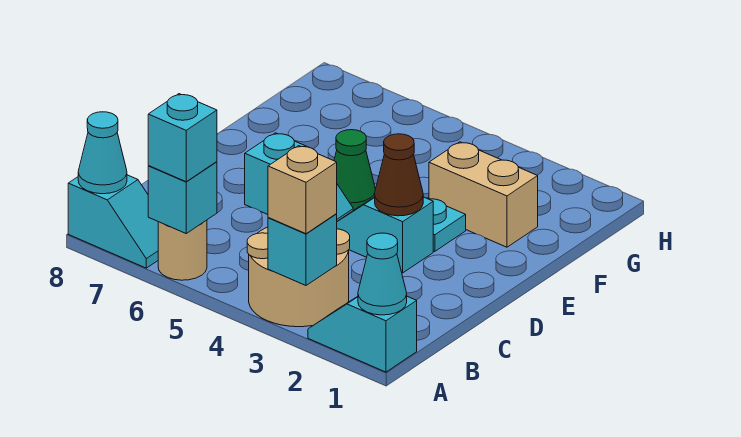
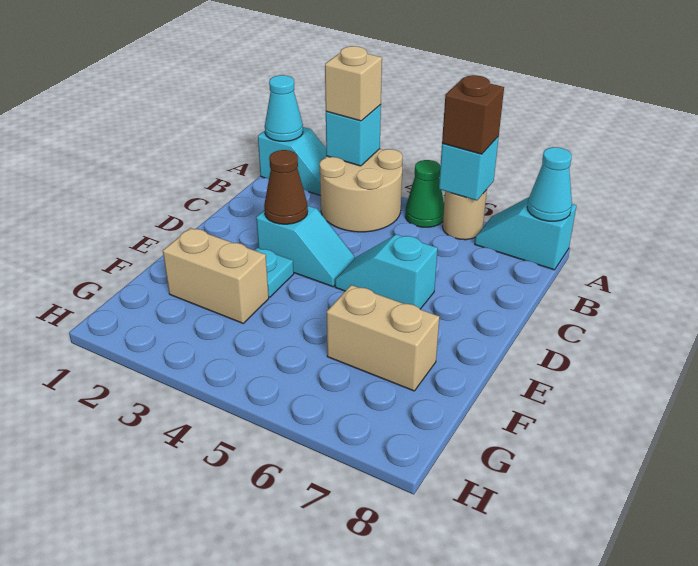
cyan 1x1 brick [148,94,217,182] -> brown 1x1 brick [442,75,504,154]
green 1x1 cone [334,130,375,210] -> green 1x1 cone moved to [405,160,444,227]
none -> tan 1x2 brick [327,285,439,391]

